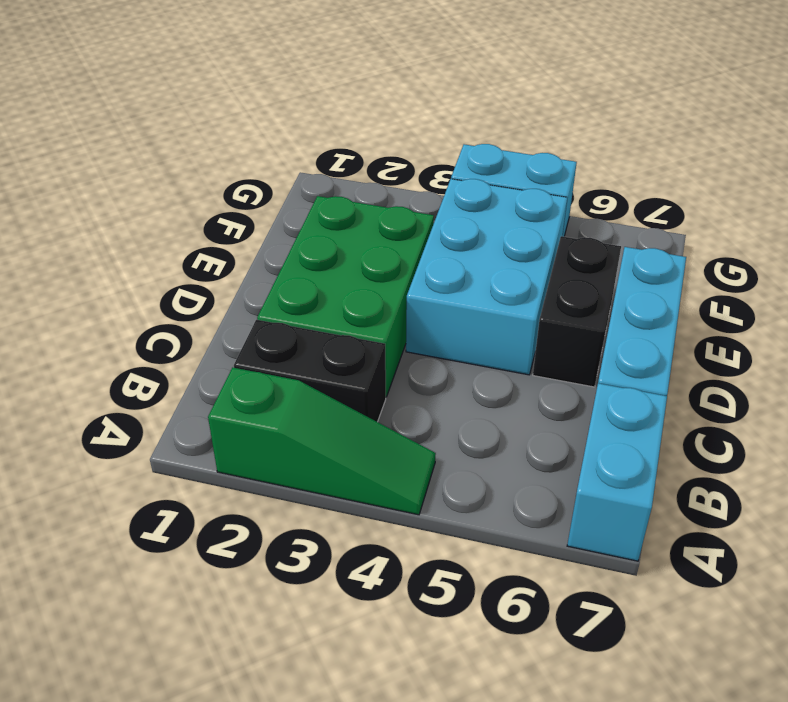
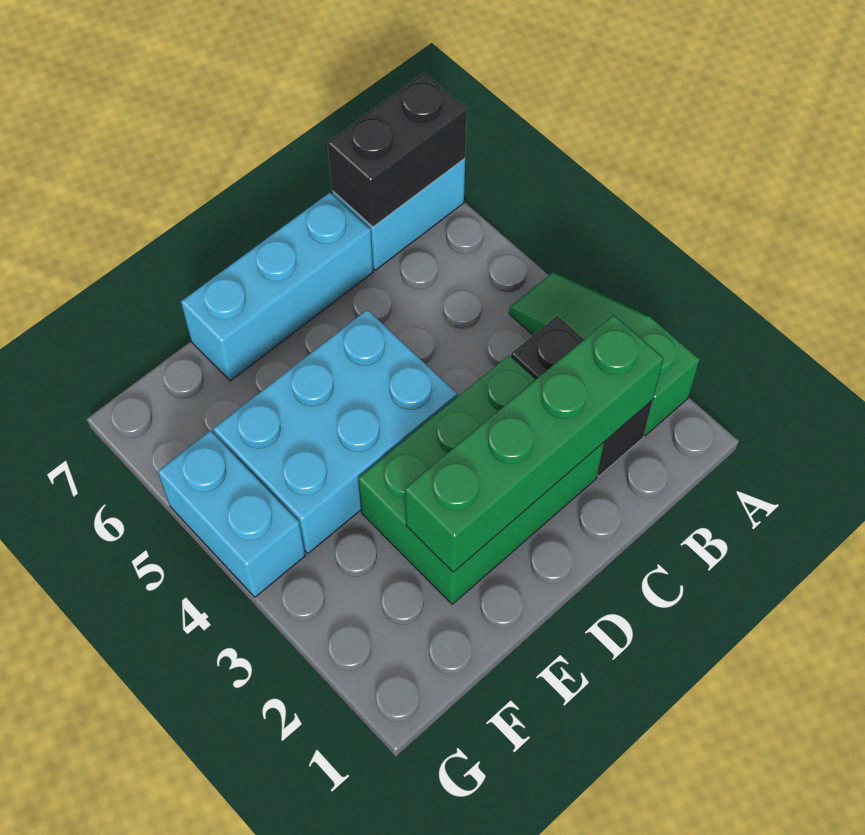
none -> green 1x4 brick [405,315,664,572]
black 1x2 brick [533,236,621,387] -> black 1x2 brick moved to [328,73,467,227]

